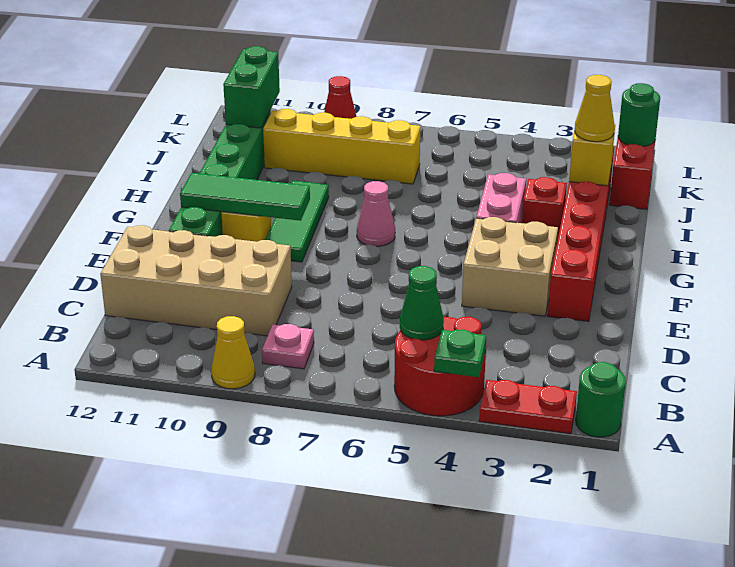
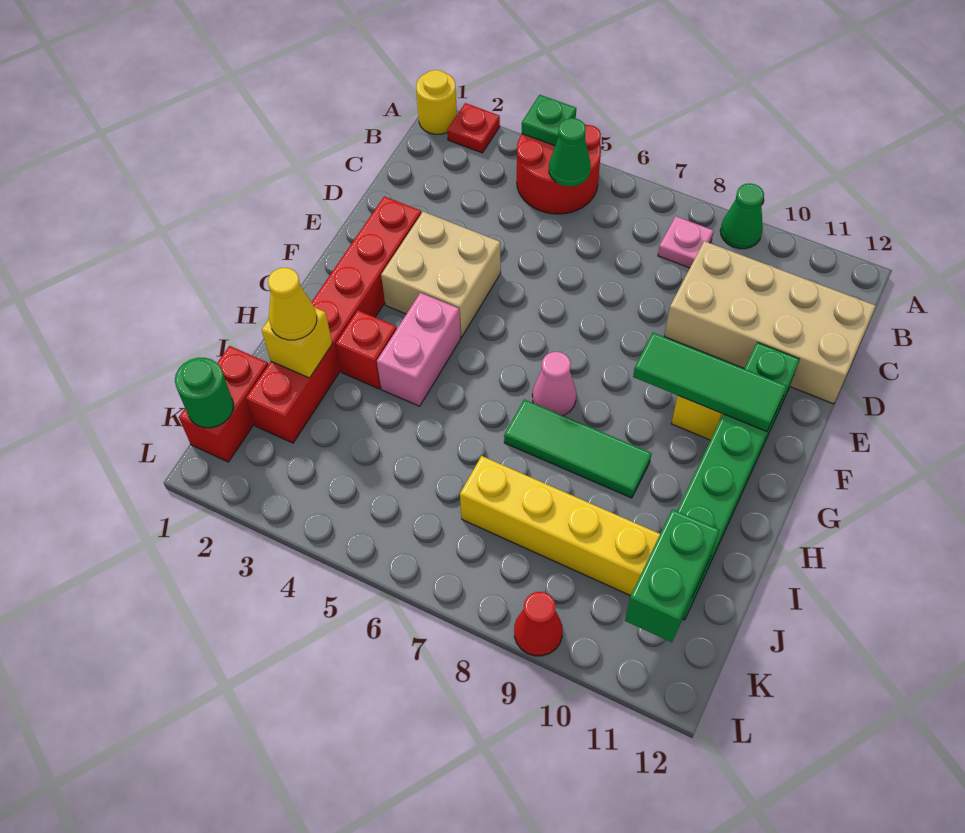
green 1x1 round brick [576,362,626,437] -> yellow 1x1 round brick [416,70,457,134]
red 1x2 plate [479,380,577,434] -> red 1x1 plate [447,103,500,153]
yellow 1x1 cone [211,316,255,389] -> green 1x1 cone [720,183,764,249]
green 1x3 tile [265,180,329,262] -> green 1x3 tile turned to [504,399,652,498]

